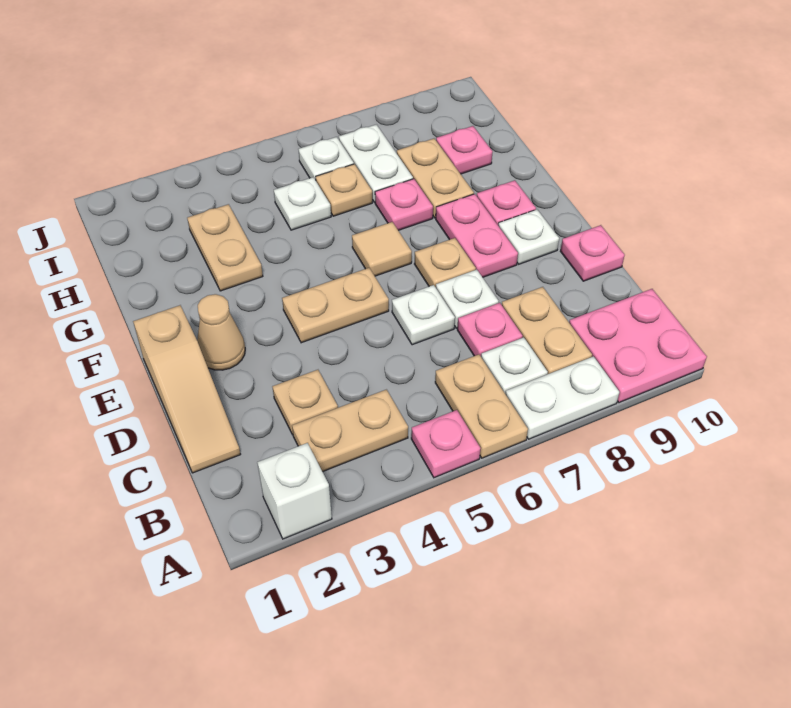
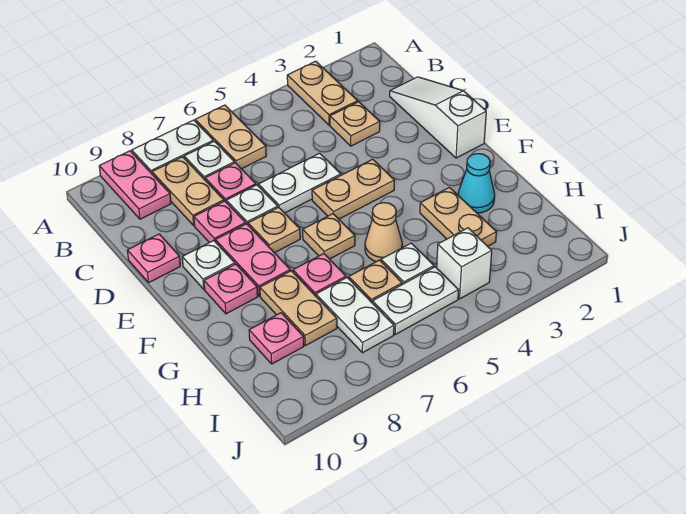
white 1x1 brick [257,443,332,539] -> white 1x1 brick moved to [437,228,492,299]
pink 1x1 plate [411,410,481,478] -> pink 1x1 plate moved to [194,201,246,243]
pink 2x2 plate [569,289,707,403] -> pink 1x2 plate [99,151,171,219]
tan 1x2 plate [292,390,408,472] -> tan 1x2 plate turned to [287,61,358,125]
tan 1x3 slope [133,305,241,473] -> white 1x3 slope [390,77,486,158]
white 1x1 plate [392,285,455,345] -> white 1x2 plate [258,153,341,213]
tan 1x1 cone [197,294,245,370] -> tan 1x1 cone moved to [365,203,402,262]
tan 1x1 tile [352,222,412,276] -> tan 1x1 plate [303,214,355,259]
none -> cyan 1x1 cone [458,154,495,213]
white 1x1 plate [298,137,354,180] -> white 1x2 plate [372,267,459,334]

